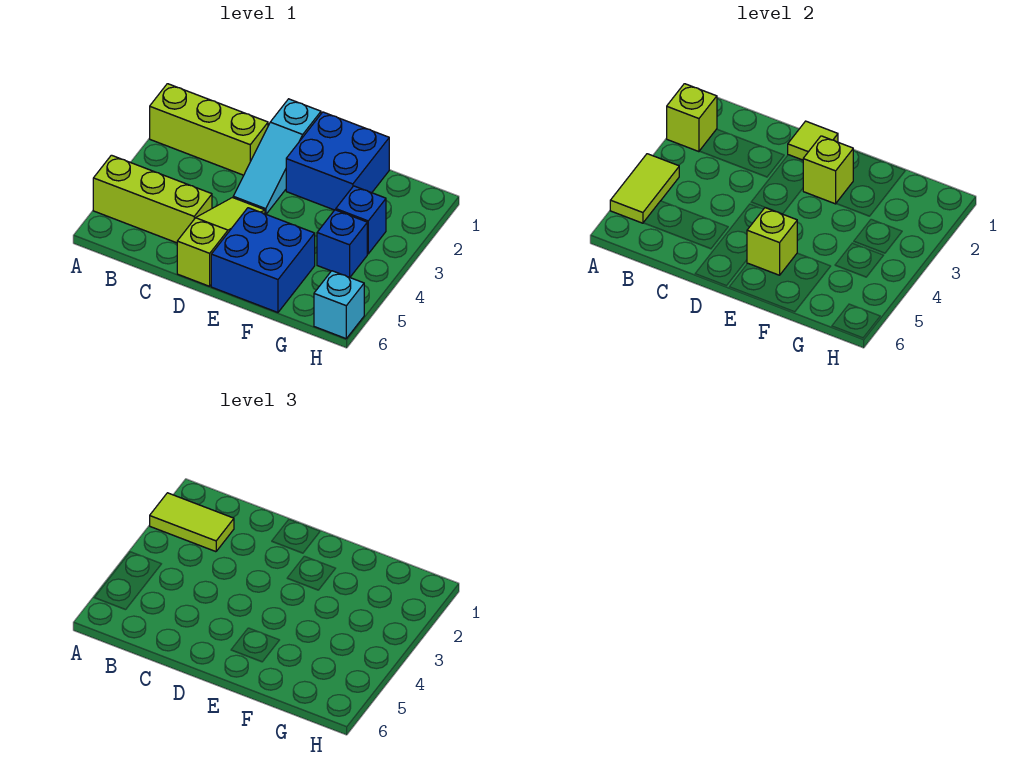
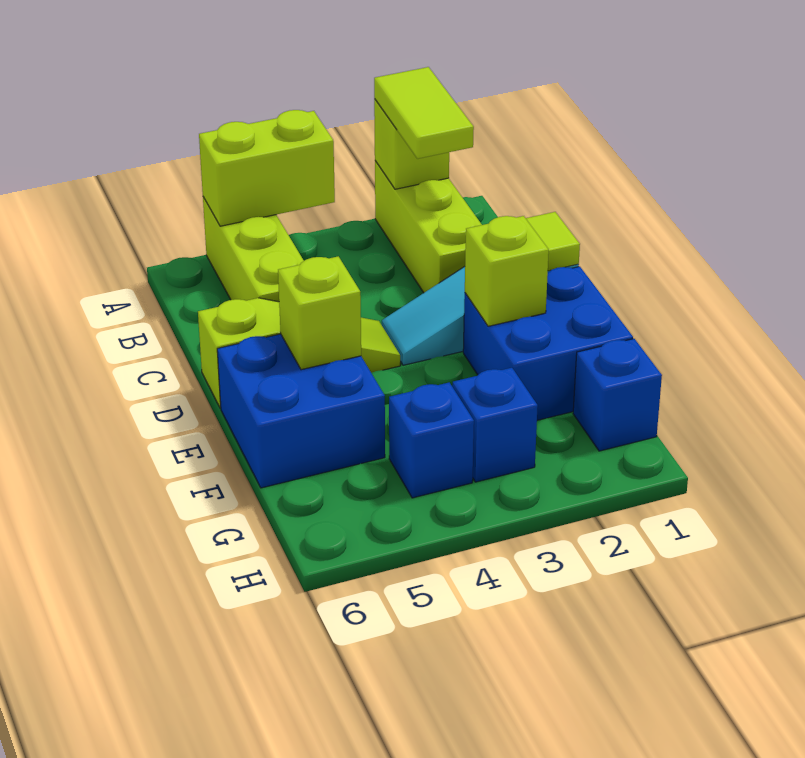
lime 1x2 tile [610,154,679,223] -> lime 1x2 brick [199,110,335,226]
none -> blue 1x1 brick [573,339,662,451]
cyan 1x1 brick [314,271,364,339] -> none

